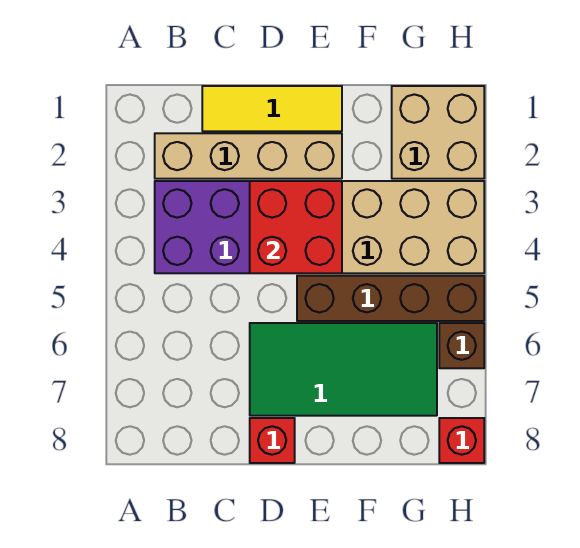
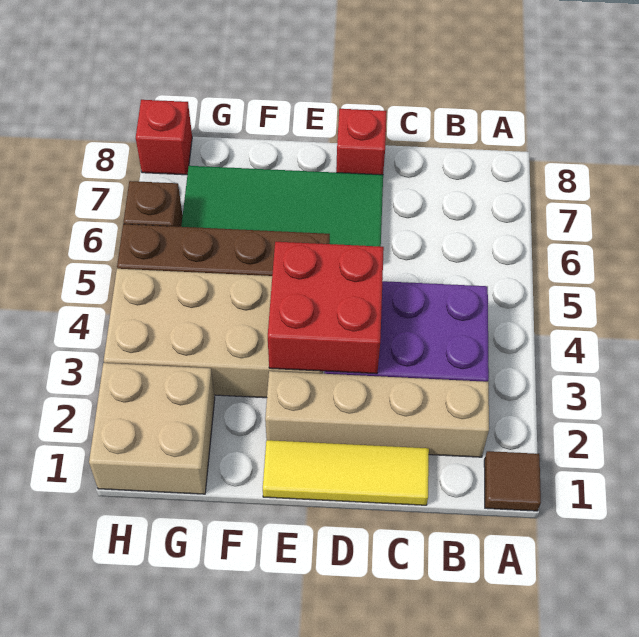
none -> brown 1x1 tile [484,451,541,511]

